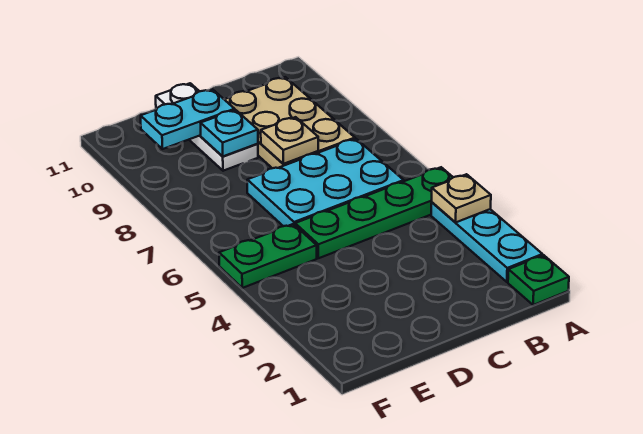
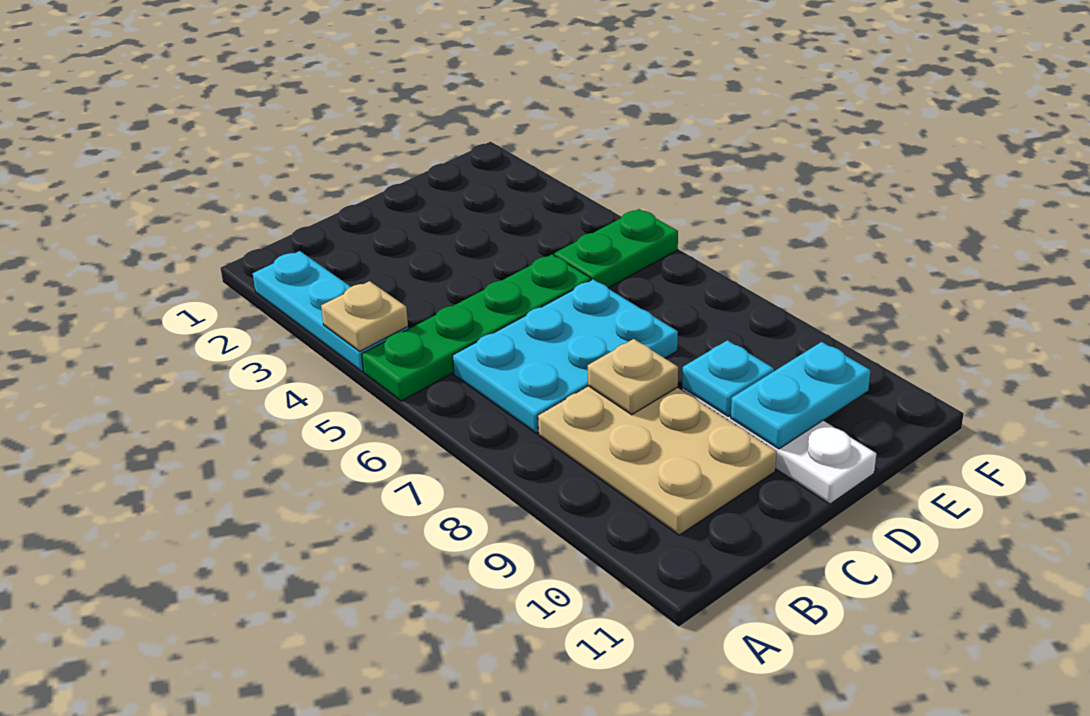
green 1x1 plate [508,255,569,305] -> none

